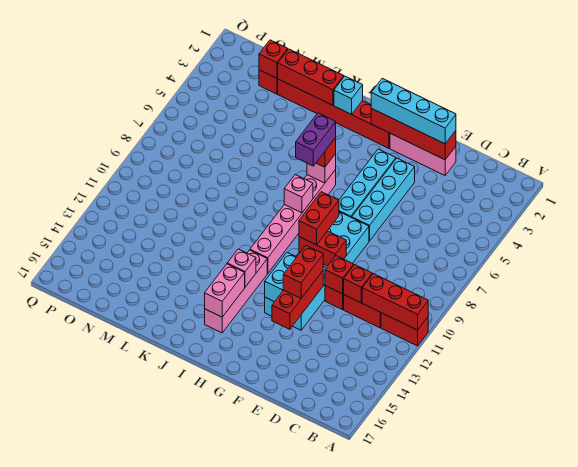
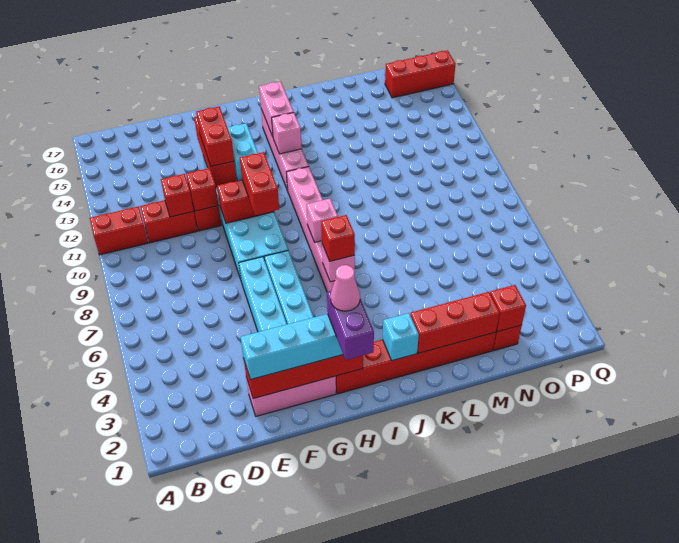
red 1x3 brick [362,274,428,330] -> red 1x3 brick moved to [385,50,456,98]
none -> pink 1x1 cone [330,265,360,311]
purple 1x2 brick [296,113,336,166] -> purple 1x2 brick moved to [327,291,374,360]

